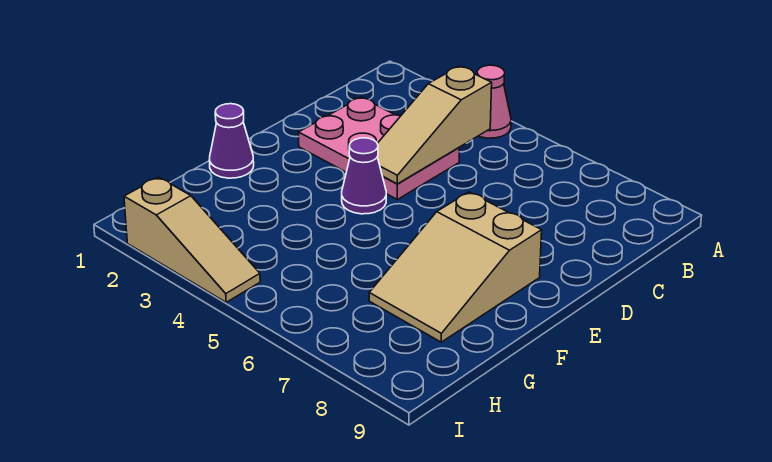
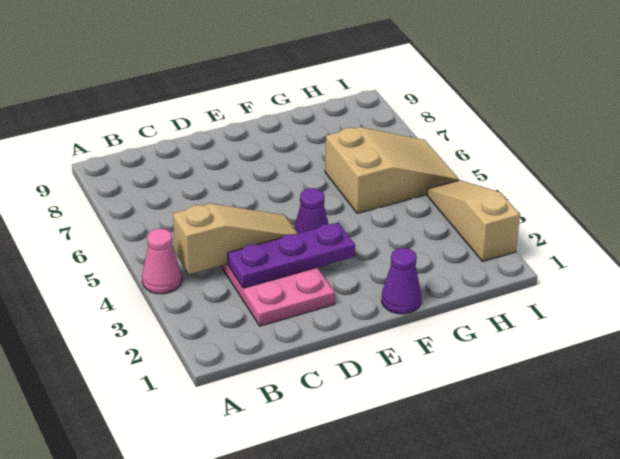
none -> purple 1x3 plate [228,223,355,288]
tan 2x3 slope [369,192,542,342] -> tan 2x3 slope moved to [325,127,459,213]

